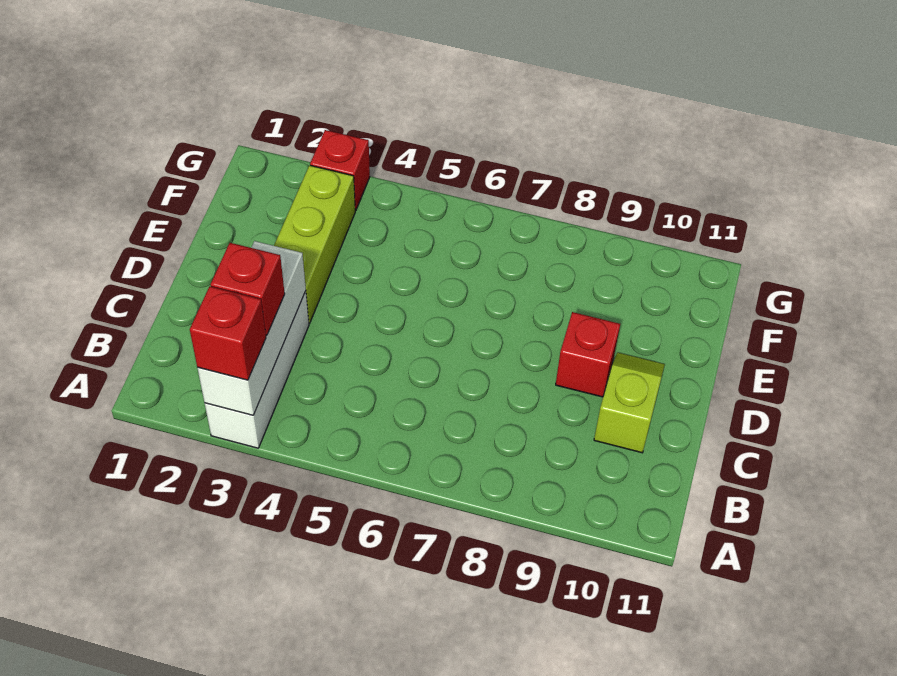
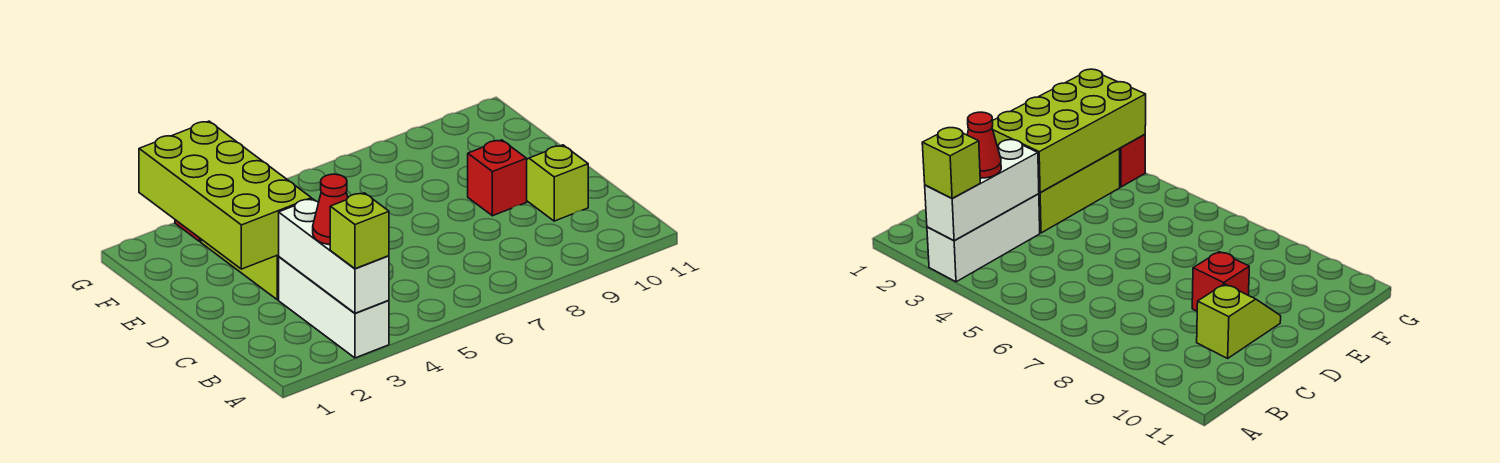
red 1x1 brick [190,286,266,380] -> lime 1x1 brick [330,193,389,269]
red 1x1 brick [211,243,285,335] -> red 1x1 cone [313,174,348,245]
none -> lime 2x4 brick [139,121,311,269]

